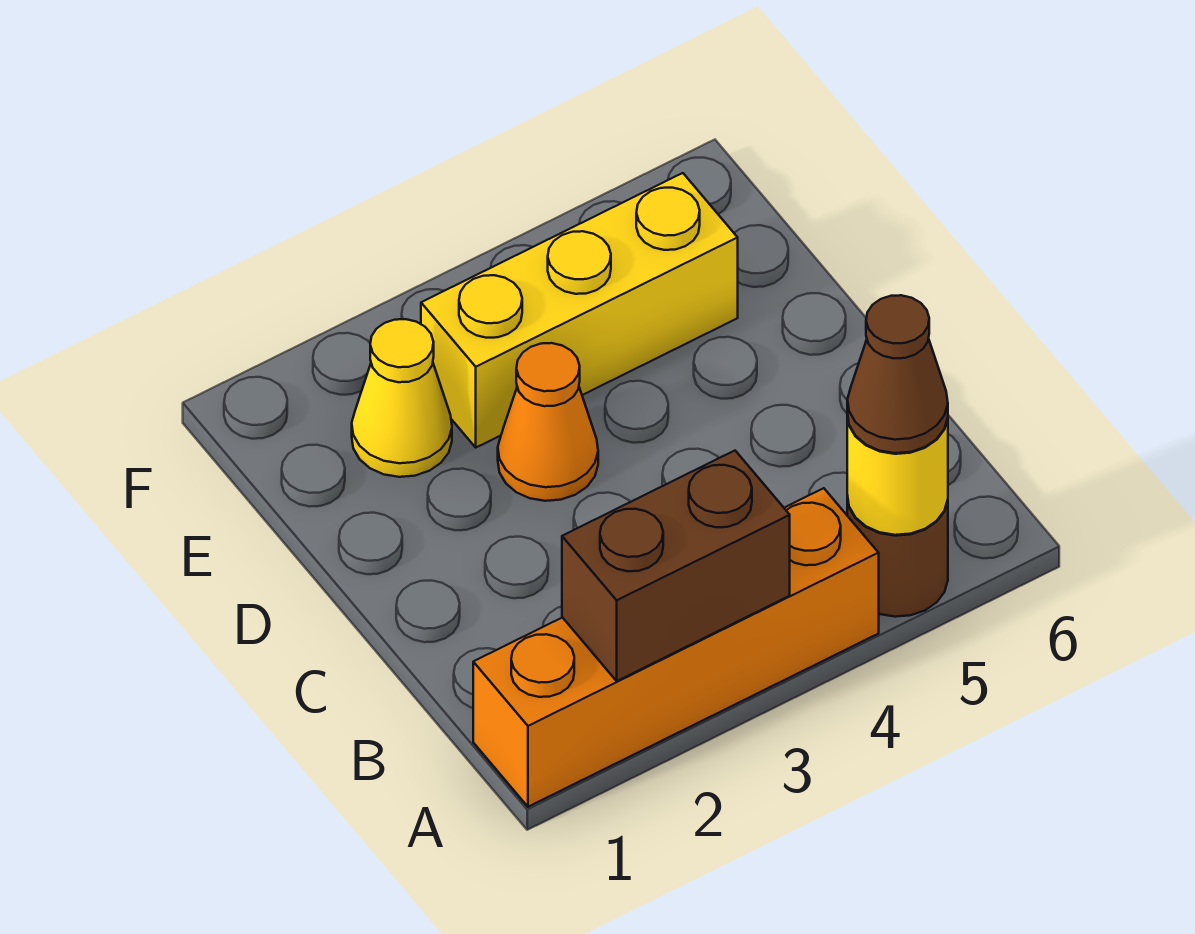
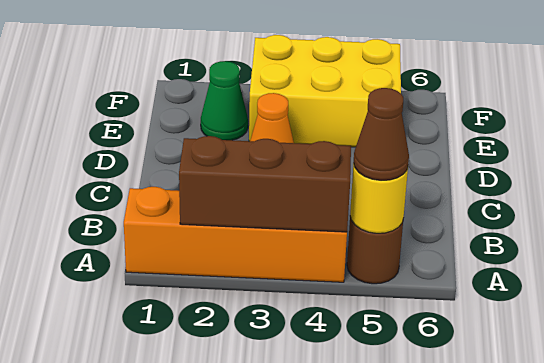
brown 1x2 brick [562,451,790,681] -> brown 1x3 brick [179,136,351,232]
yellow 1x1 cone [352,319,452,477] -> green 1x1 cone [201,61,248,140]
yellow 1x3 brick [421,173,738,447] -> yellow 2x3 brick [249,35,401,147]

